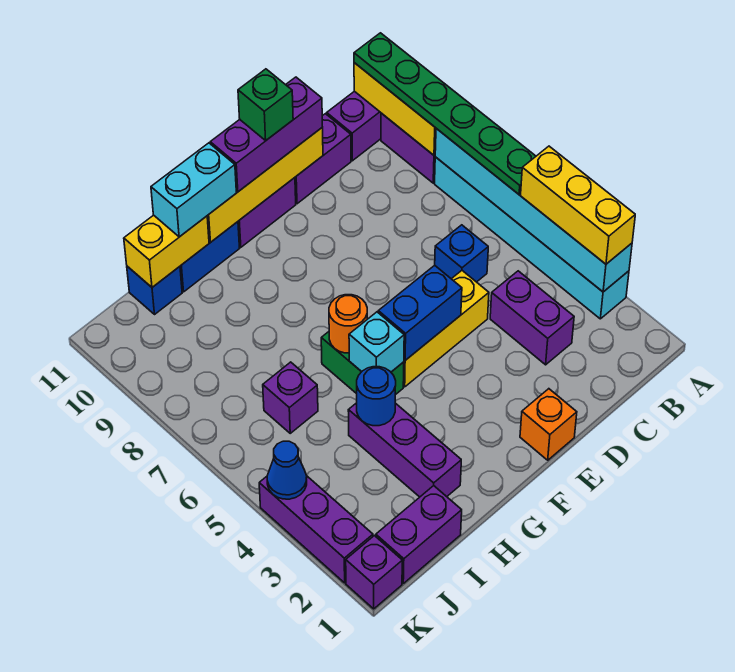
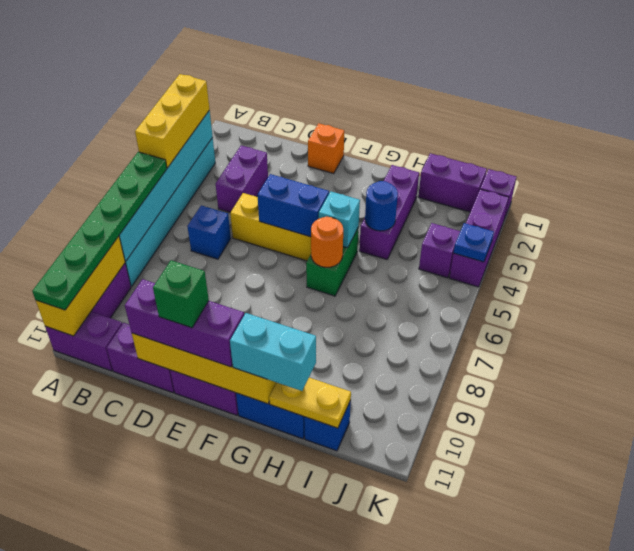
yellow 1x2 brick [124,215,209,287] -> yellow 1x2 plate [269,378,351,428]
purple 1x1 brick [263,362,318,433] -> purple 1x1 brick moved to [419,223,460,278]
blue 1x1 cone [267,441,307,499] -> blue 1x1 plate [454,223,494,262]

